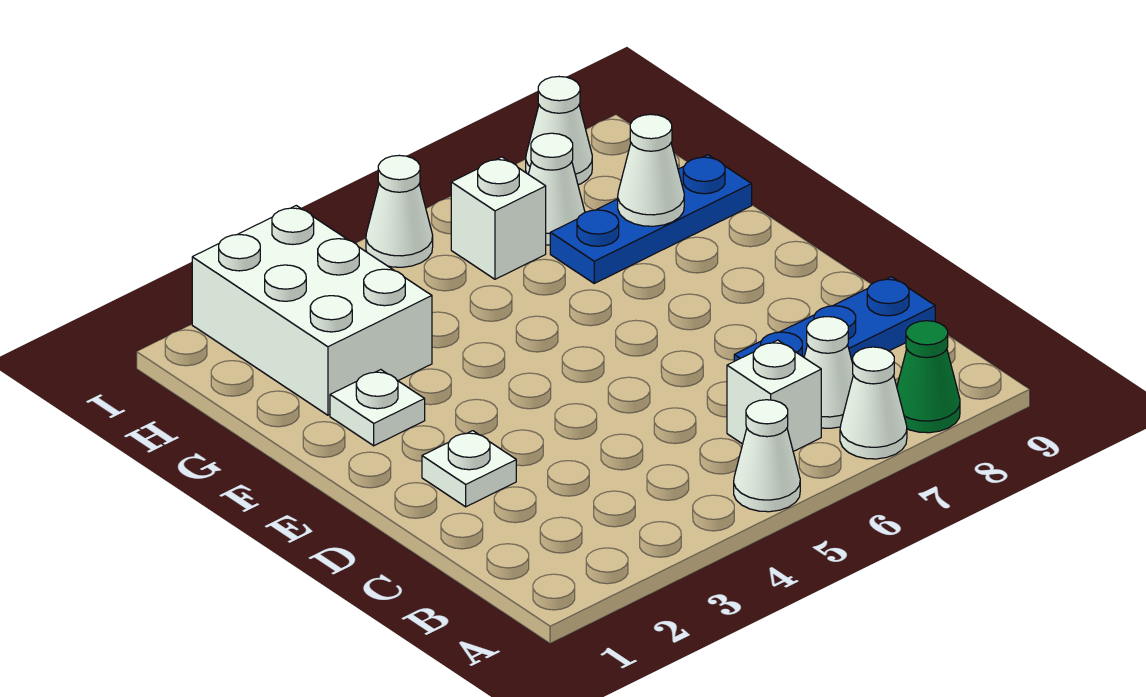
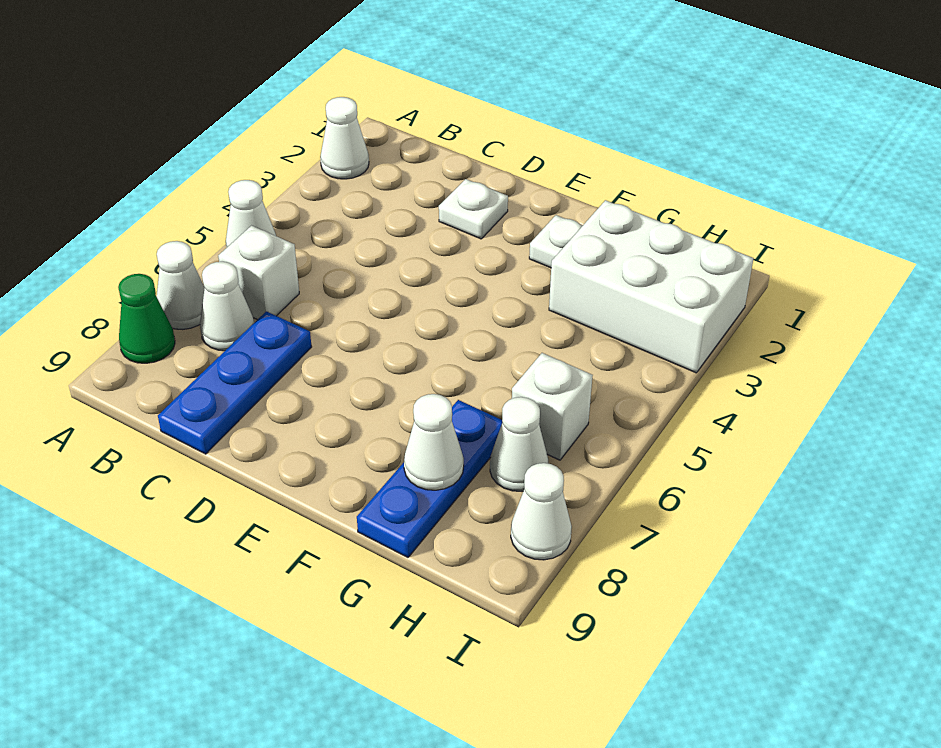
white 1x1 cone [366,155,433,267] -> white 1x1 cone moved to [320,97,369,179]

